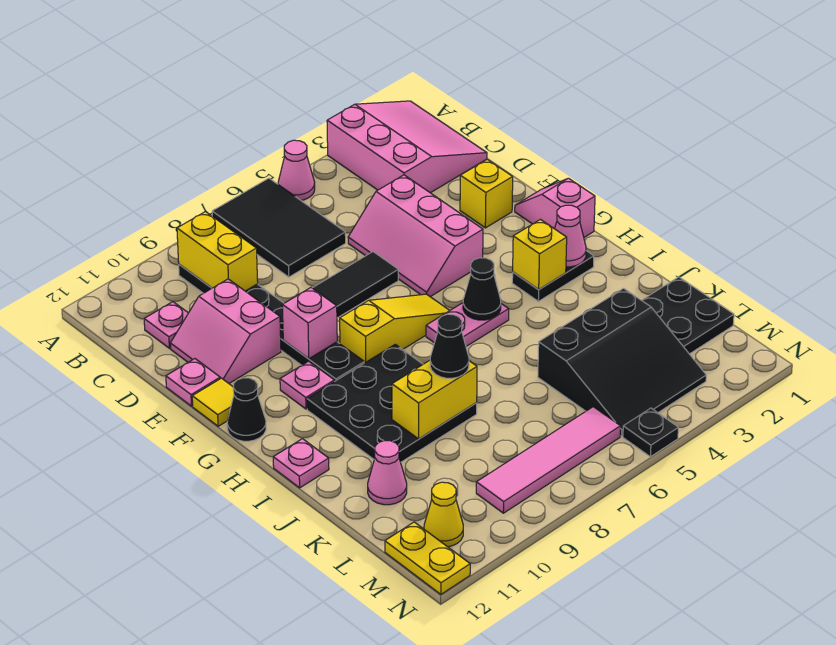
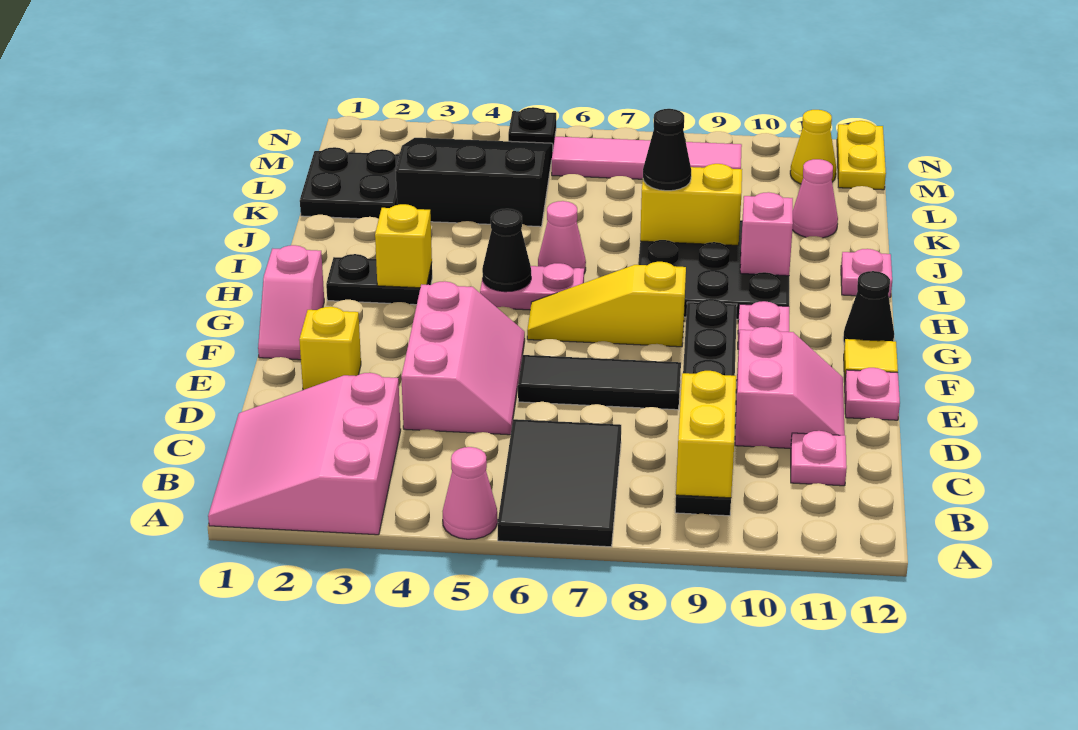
pink 1x1 brick [282,288,337,359] -> pink 1x1 brick moved to [740,192,793,276]
pink 1x1 cone [555,205,586,267] -> pink 1x1 cone moved to [538,201,586,273]

